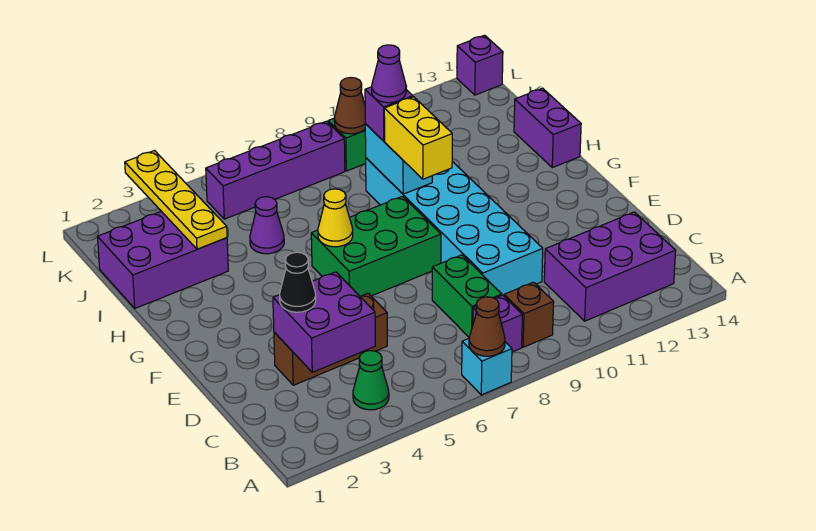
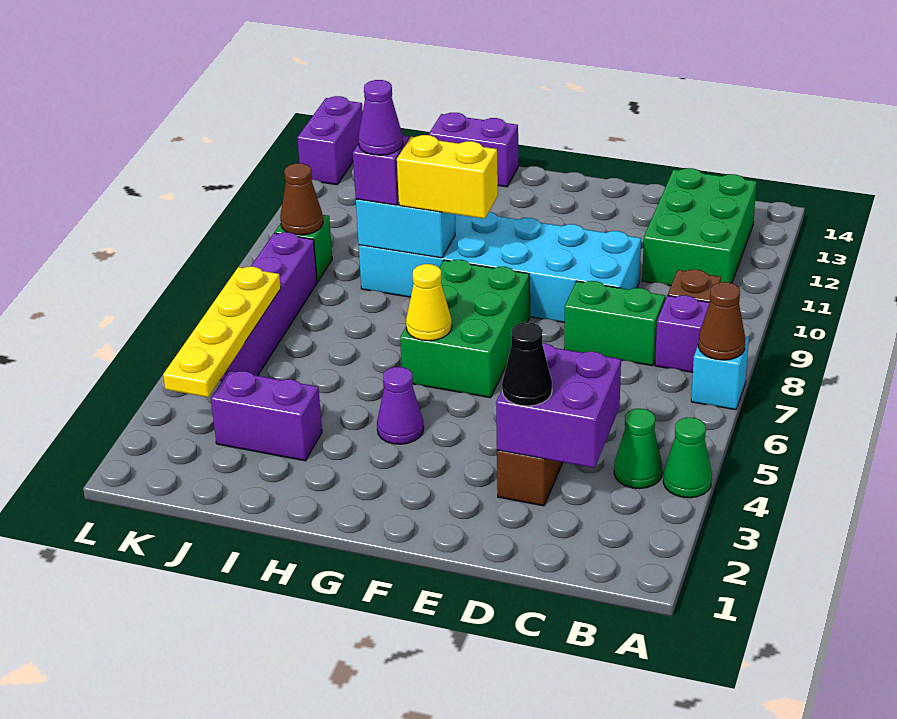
none -> green 1x1 cone [663,417,712,498]
purple 2x3 brick [544,212,676,321] -> green 2x3 brick [642,168,757,286]
purple 2x3 brick [98,211,228,308] -> purple 1x2 brick [211,371,322,461]
yellow 1x4 plate [125,151,227,249] -> yellow 1x4 plate turned to [163,267,281,397]
purple 1x1 cone [250,197,284,254] -> purple 1x1 cone moved to [377,367,424,444]
purple 1x1 brick [457,35,503,95] -> purple 1x2 brick [297,96,363,185]

